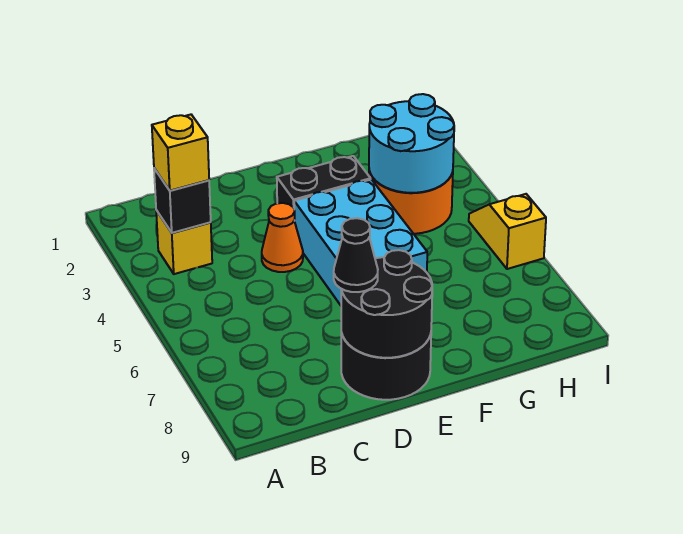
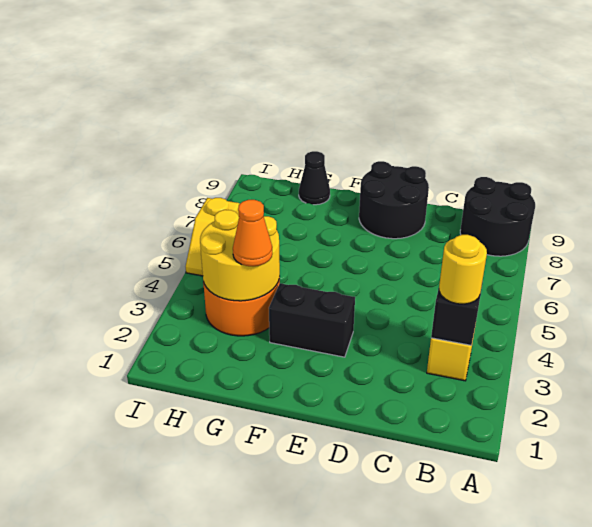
yellow 1x1 brick [152,115,209,191] -> yellow 1x1 round brick [439,235,487,304]
orange 1x1 cone [262,203,303,272] -> orange 1x1 cone moved to [233,200,272,266]
black 2x2 round brick [341,250,432,358] -> black 2x2 round brick moved to [460,177,535,256]
black 1x1 cone [334,218,378,292] -> black 1x1 cone moved to [299,151,330,205]
cyan 2x3 brick [294,179,427,305] -> none
cyan 2x2 round brick [369,94,454,193] -> yellow 2x2 round brick [200,210,280,301]

